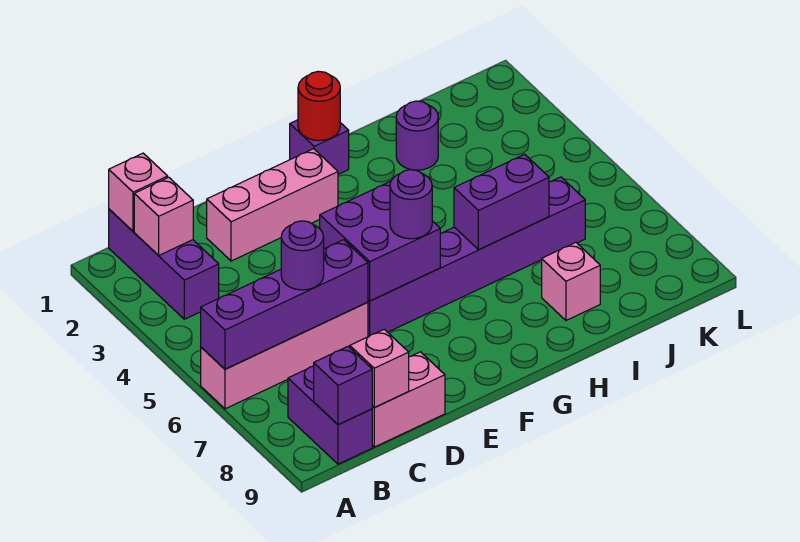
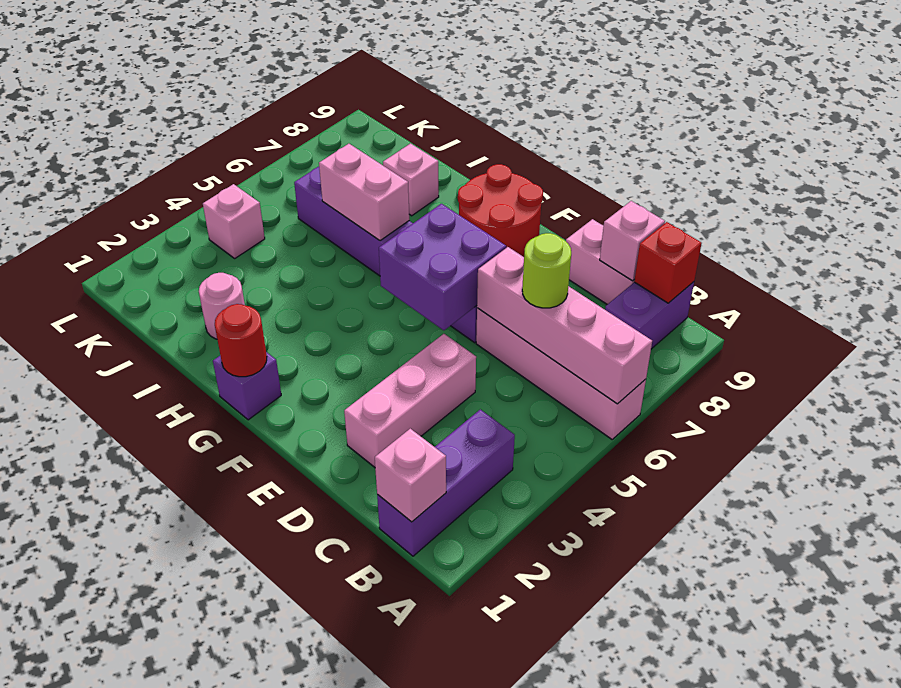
purple 1x4 brick [201,240,368,369] -> pink 1x4 brick [477,247,652,404]
pink 1x1 brick [134,177,193,255] -> pink 1x1 brick moved to [203,184,265,258]
purple 1x1 brick [314,347,372,425] -> red 1x1 brick [634,222,702,303]
purple 1x1 round brick [281,221,324,290] -> lime 1x1 round brick [522,233,571,308]
pink 1x3 brick [207,149,338,261] -> pink 1x3 brick turned to [344,334,476,467]
purple 1x1 round brick [390,170,432,239] -> none
none -> red 2x2 round brick [458,164,543,257]
purple 1x2 brick [454,154,549,250] -> pink 1x2 brick [319,144,409,241]
purple 1x1 round brick [396,101,438,170] -> pink 1x1 round brick [199,273,245,339]

